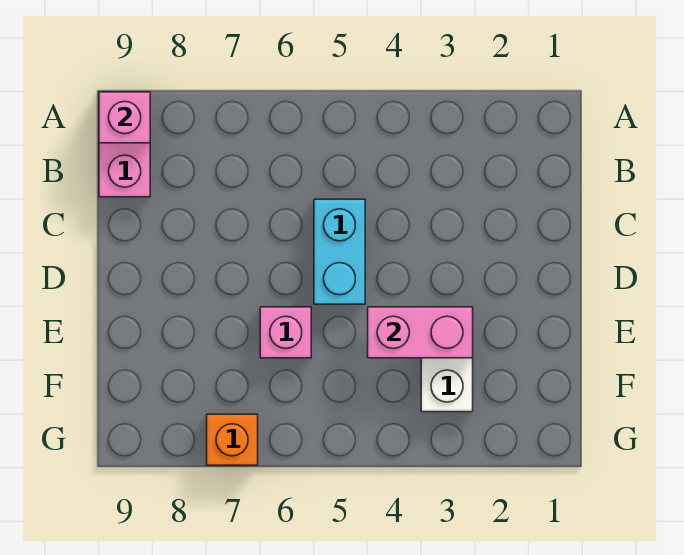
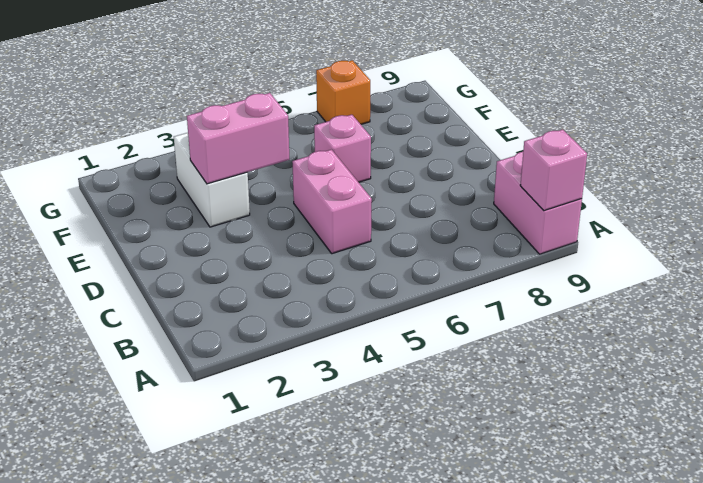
cyan 1x2 brick [314,199,365,304] -> pink 1x2 brick [292,150,372,254]

